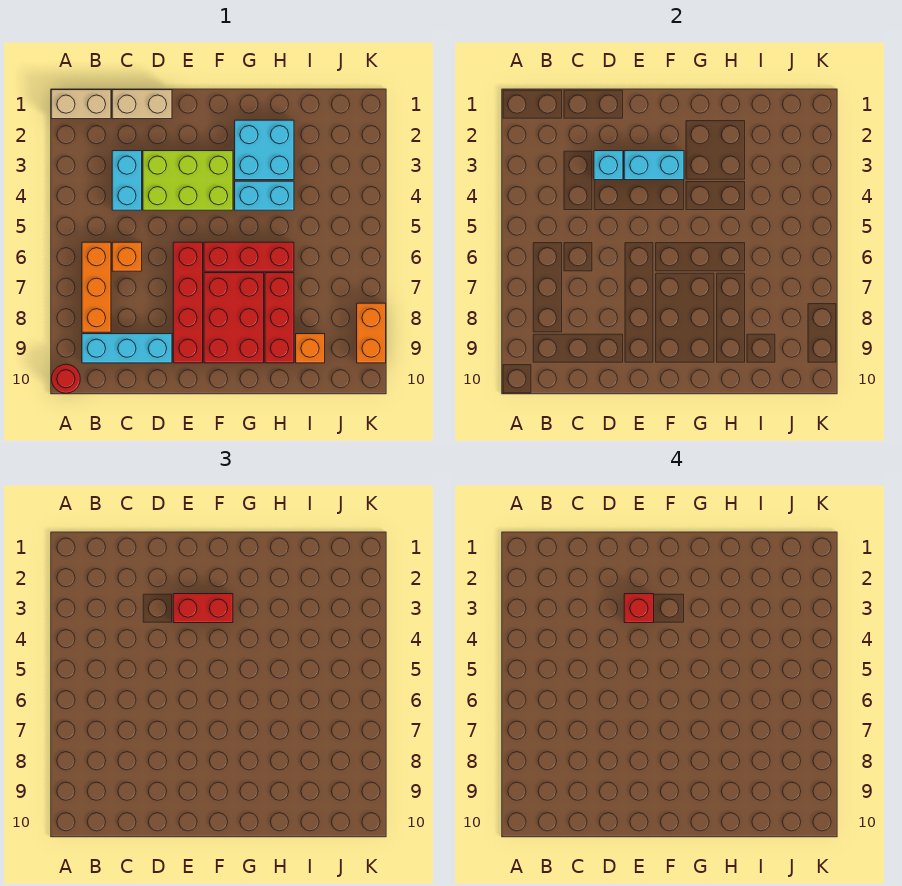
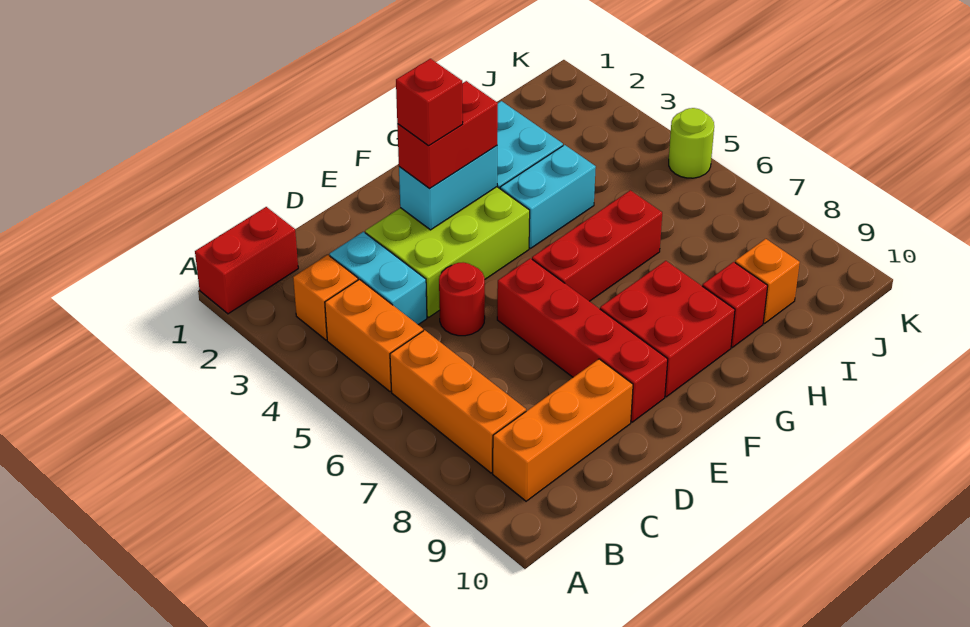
tan 1x2 brick [51,90,111,119] -> red 1x2 brick [195,207,298,314]
red 1x1 round brick [51,364,80,393] -> red 1x1 round brick moved to [439,262,485,336]
cyan 1x3 brick [82,334,172,363] -> orange 1x3 brick [493,359,633,501]
tan 1x2 brick [112,90,172,119] -> none
orange 1x1 brick [112,242,142,271] -> orange 1x1 brick moved to [293,255,358,340]
cyan 1x1 brick [594,151,623,180] -> none
red 2x3 brick [204,273,264,363] -> red 2x2 brick [600,261,735,397]
red 1x3 brick [265,273,294,363] -> red 1x1 brick [702,262,768,347]
none -> lime 1x1 round brick [669,108,714,178]
orange 1x2 brick [357,303,386,363] -> orange 1x2 brick moved to [325,279,423,392]

